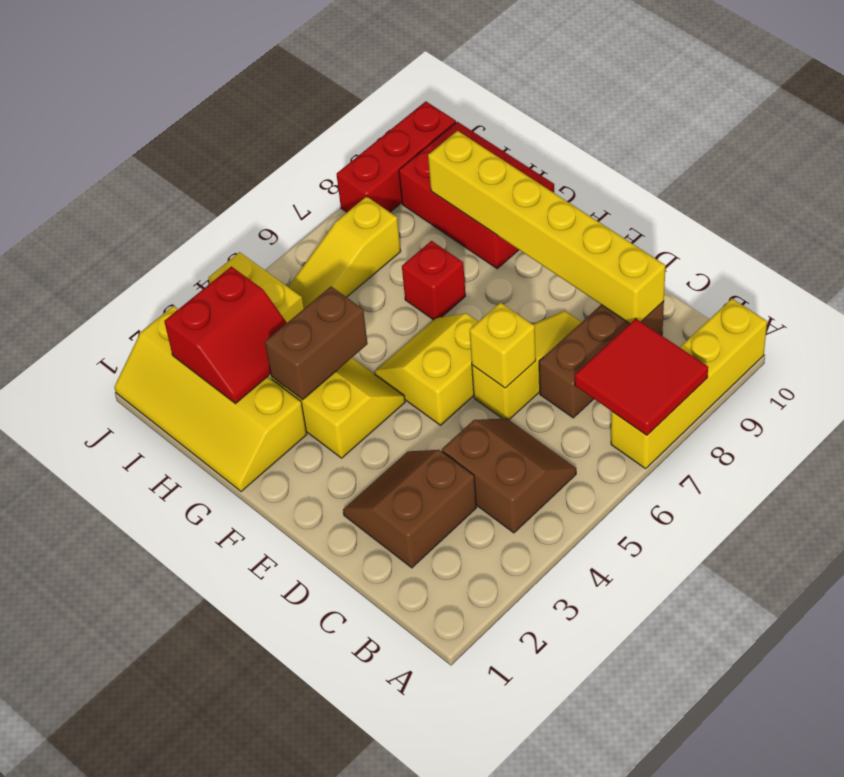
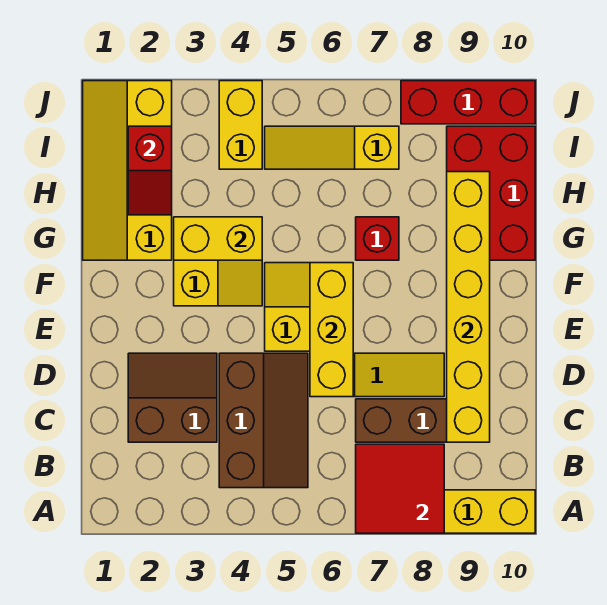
brown 2x2 slope [442,418,576,533] -> brown 2x3 slope [219,353,308,488]
yellow 1x1 brick [470,303,536,388] -> yellow 1x3 brick [310,263,353,397]
brown 1x2 brick [265,287,368,400] -> yellow 1x2 brick [174,217,262,260]
red 2x2 slope [164,266,287,404] -> red 1x2 slope [128,126,172,215]

